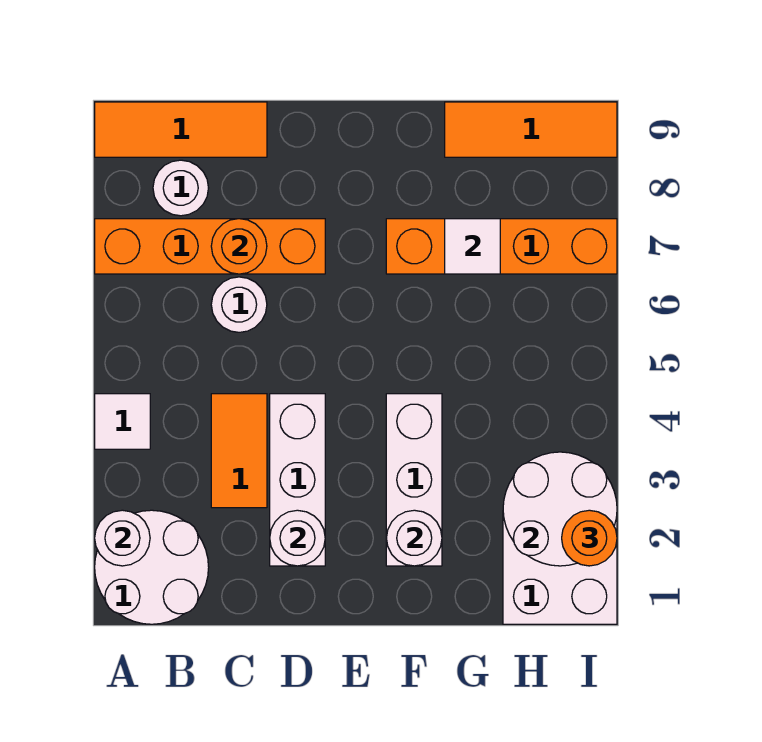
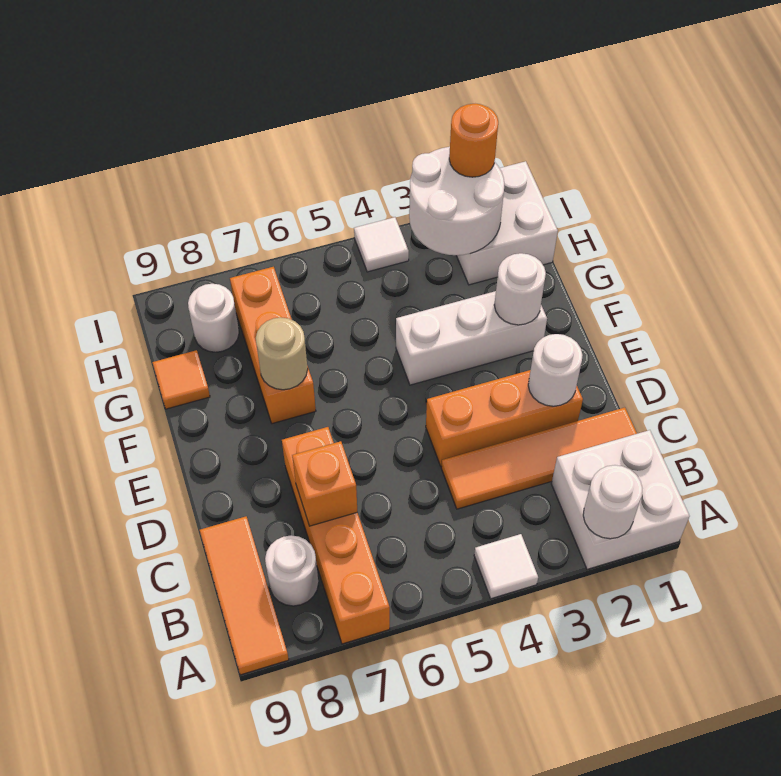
white 2x2 round brick [95,510,209,624] -> white 2x2 brick [551,430,690,569]
orange 1x2 tile [211,394,267,508] -> orange 1x4 tile [441,408,637,509]
white 1x1 round brick [211,277,267,332] -> white 1x1 round brick moved to [188,284,239,352]
orange 1x1 round brick [211,219,267,274] -> orange 1x1 brick [292,441,357,526]
white 1x3 brick [270,394,325,566] -> orange 1x3 brick [426,370,583,466]
orange 1x4 brick [386,219,617,274] -> orange 1x3 brick [230,267,316,424]
none -> tan 1x1 round brick [256,318,308,390]
white 1x1 tile [445,219,500,274] -> white 1x1 tile moved to [354,217,409,272]
orange 1x3 tile [445,102,617,157] -> orange 1x1 tile [153,350,210,409]

